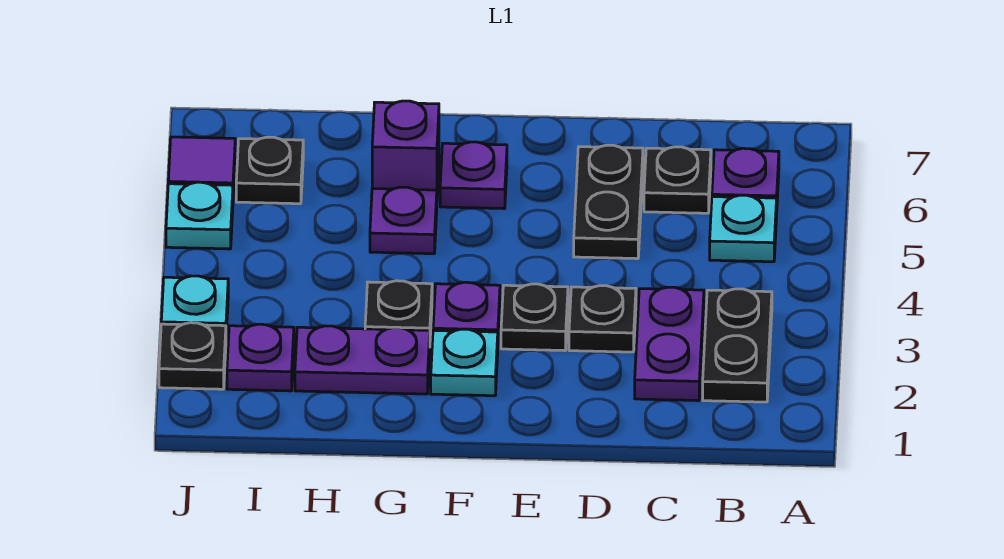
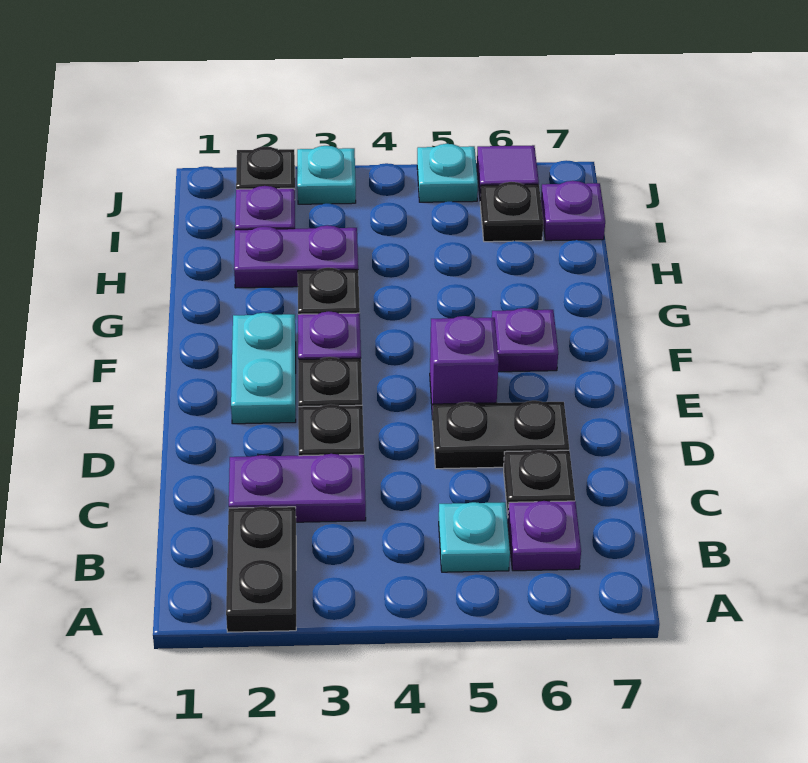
black 1x2 plate [703,289,772,402] -> black 1x2 plate turned to [226,507,296,632]
cyan 1x1 plate [431,329,498,396] -> cyan 1x2 plate [231,313,296,424]
purple 1x2 plate [295,326,430,394] -> purple 1x2 plate turned to [234,225,358,288]
purple 1x1 plate [370,187,437,254] -> purple 1x1 plate moved to [541,181,605,241]
purple 1x1 brick [372,101,439,195] -> purple 1x1 brick moved to [430,316,499,420]

